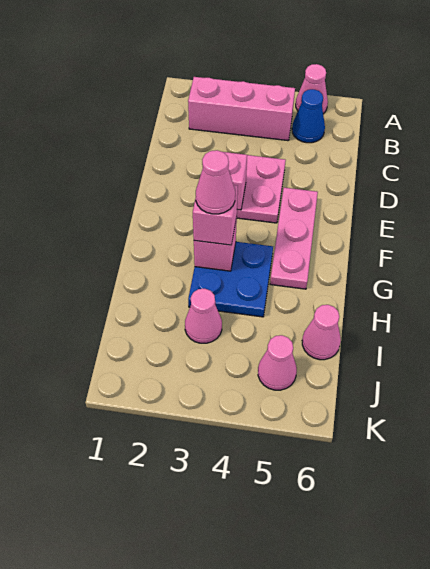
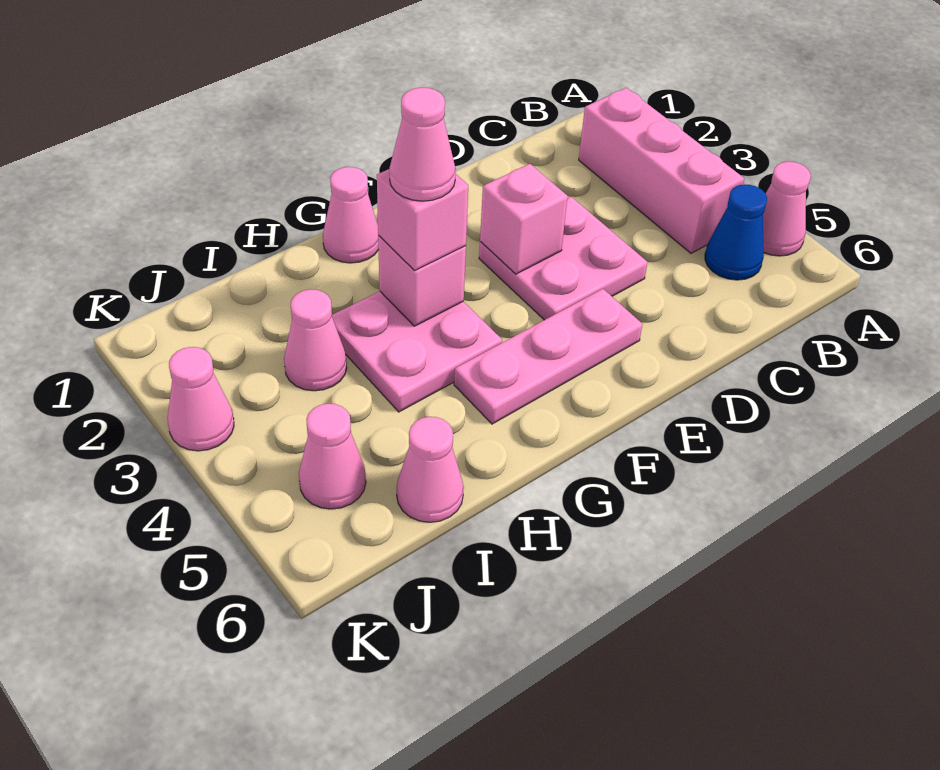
none -> pink 1x1 cone [323,167,379,263]
blue 2x2 plate [188,242,273,317] -> pink 2x2 plate [332,291,502,412]
none -> pink 1x1 cone [168,347,234,451]

